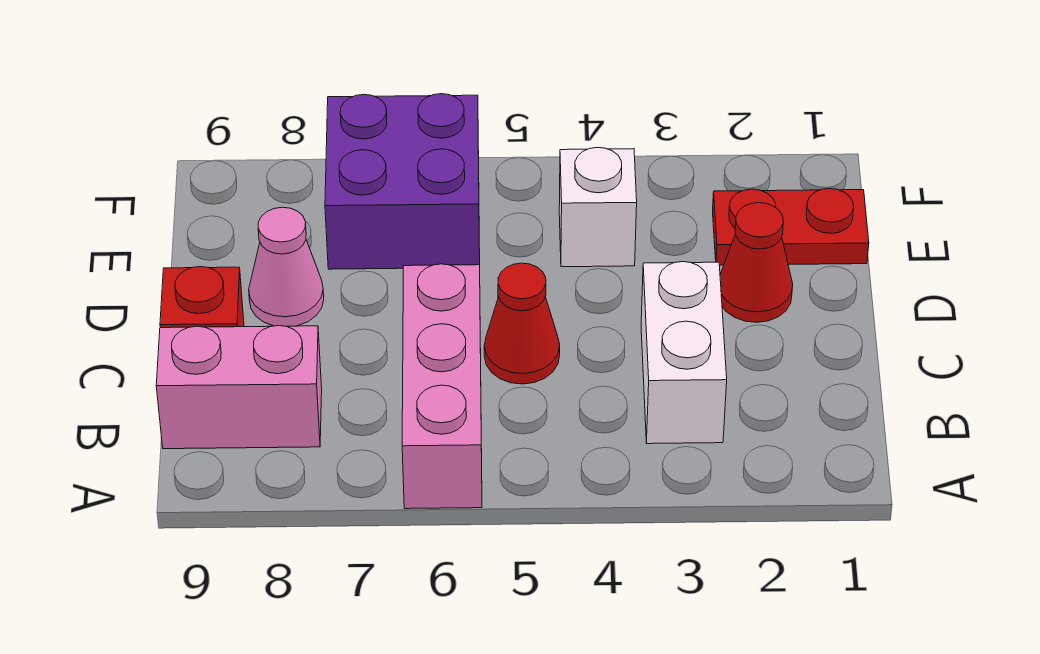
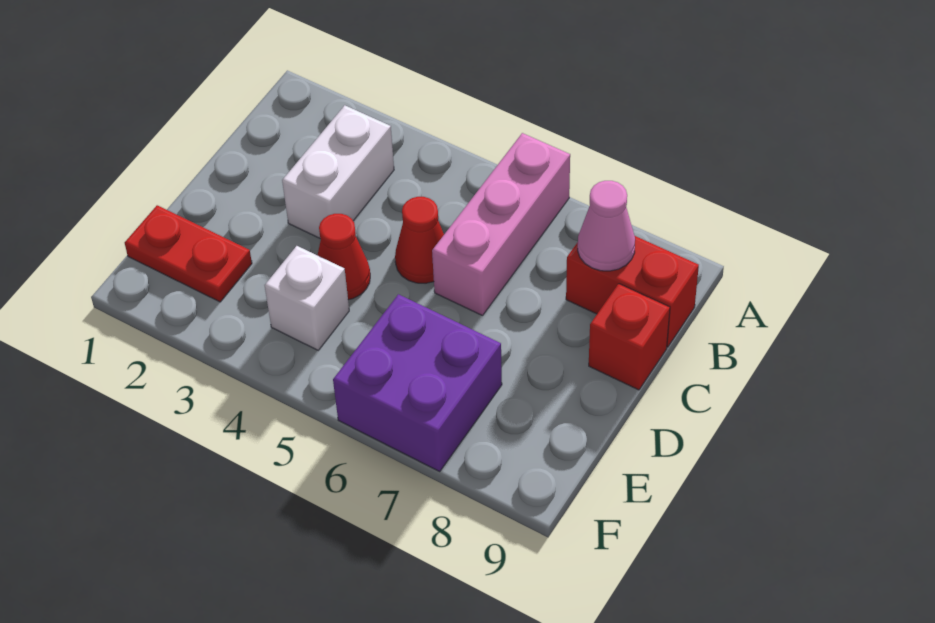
pink 1x2 brick [156,326,322,449] -> red 1x2 brick [566,236,699,347]
red 1x1 cone [720,203,793,322] -> red 1x1 cone moved to [317,214,370,300]
pink 1x1 cone [249,207,324,326] -> pink 1x1 cone moved to [578,181,635,271]

